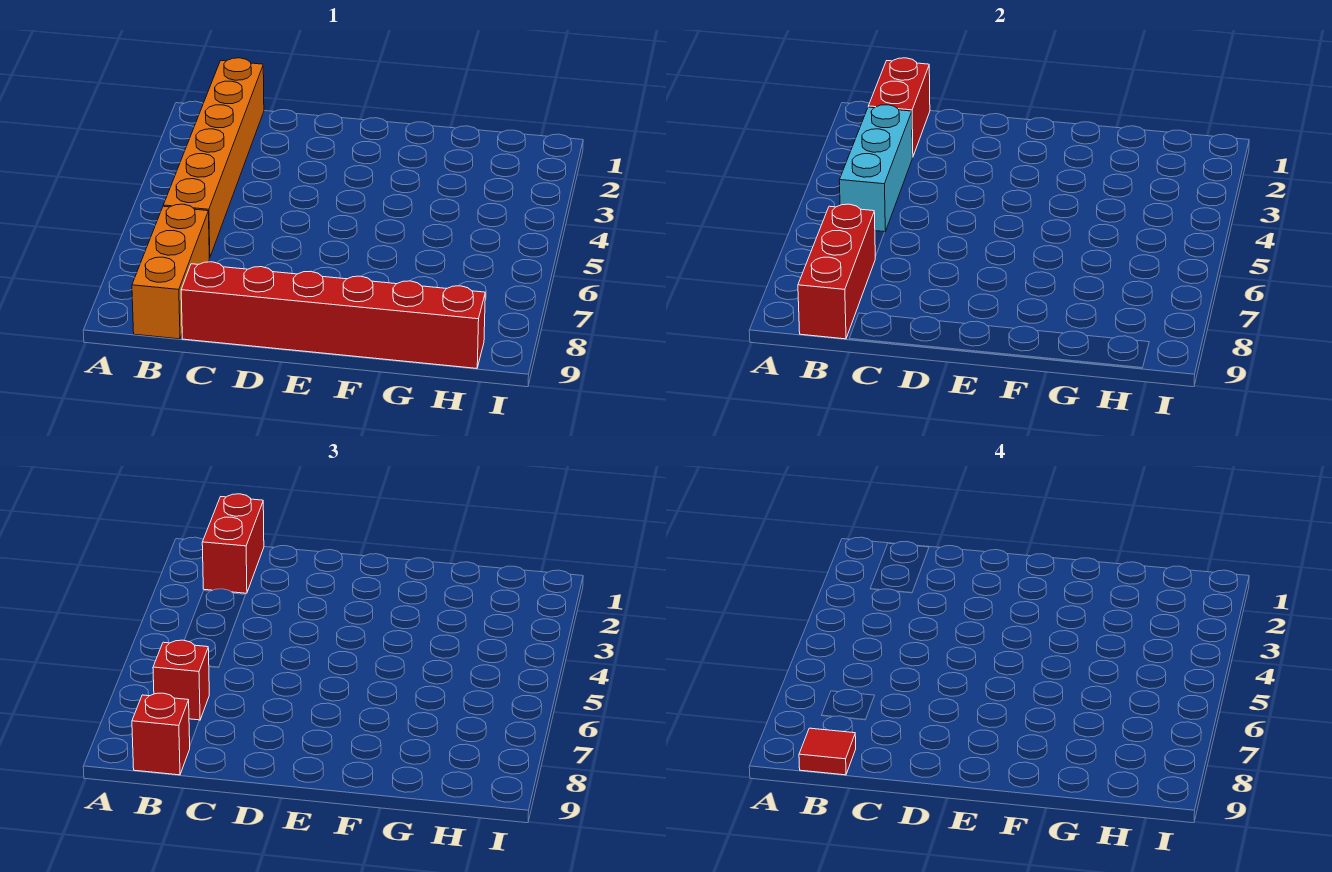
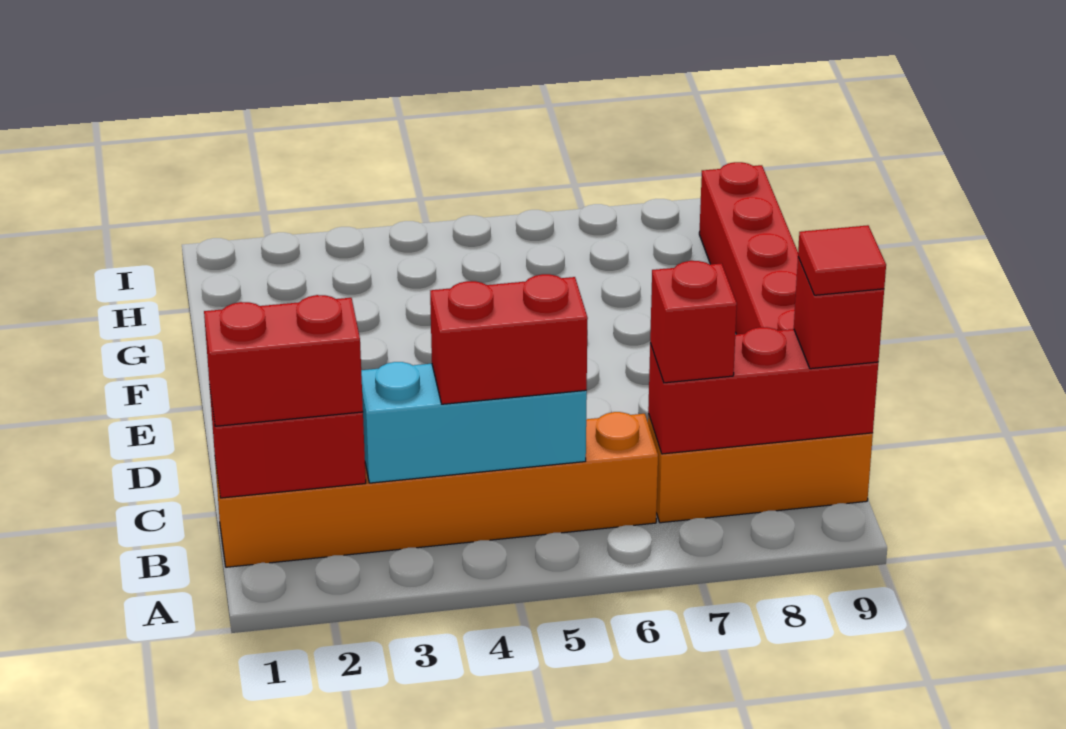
none -> red 1x2 brick [430,274,588,404]

